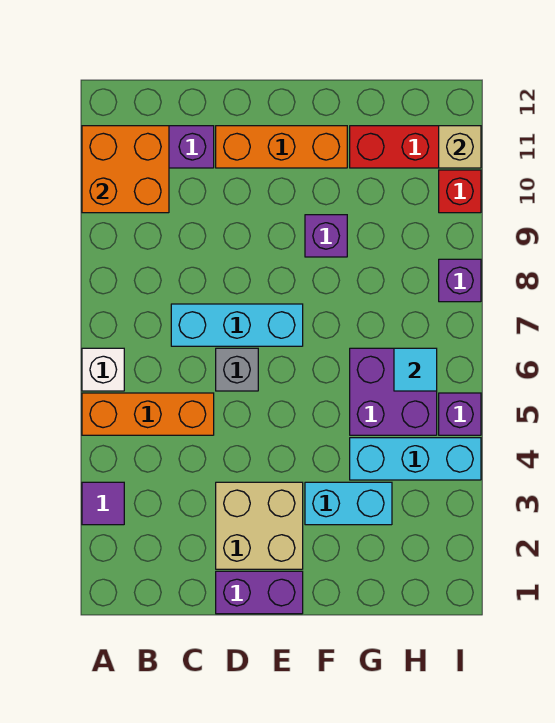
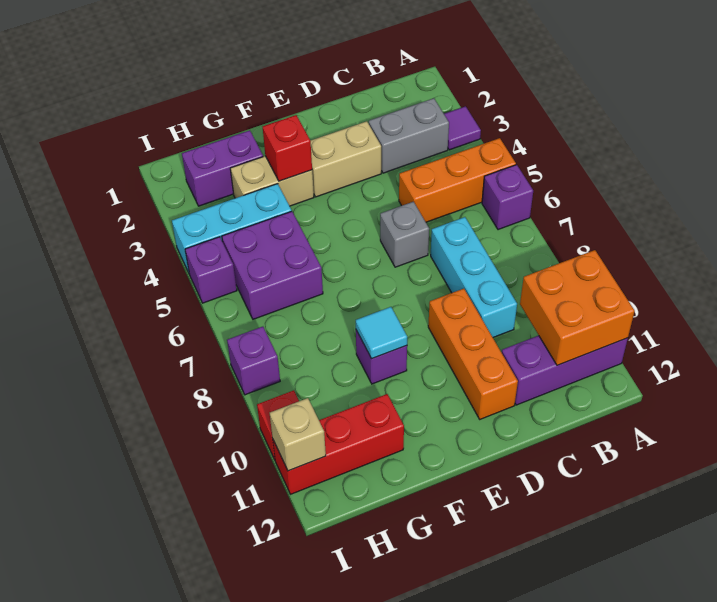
white 1x1 brick [82,348,124,391] -> purple 1x1 brick [482,165,533,230]
none -> grey 1x2 brick [369,98,449,173]
cyan 1x3 brick [171,304,303,346] -> cyan 1x3 brick turned to [431,217,517,338]
purple 1x2 brick [216,571,303,614] -> purple 1x2 brick moved to [182,130,263,206]
tan 2x2 brick [216,482,303,569] -> tan 1x2 brick [311,121,381,197]
orange 1x3 brick [216,126,347,168] -> orange 1x3 brick turned to [428,289,518,419]
cyan 1x2 brick [305,482,392,525] -> tan 1x2 brick [230,156,314,206]
none -> red 1x1 brick [262,115,312,181]
cyan 1x1 tile [394,348,437,391] -> cyan 1x1 tile moved to [356,307,407,359]

